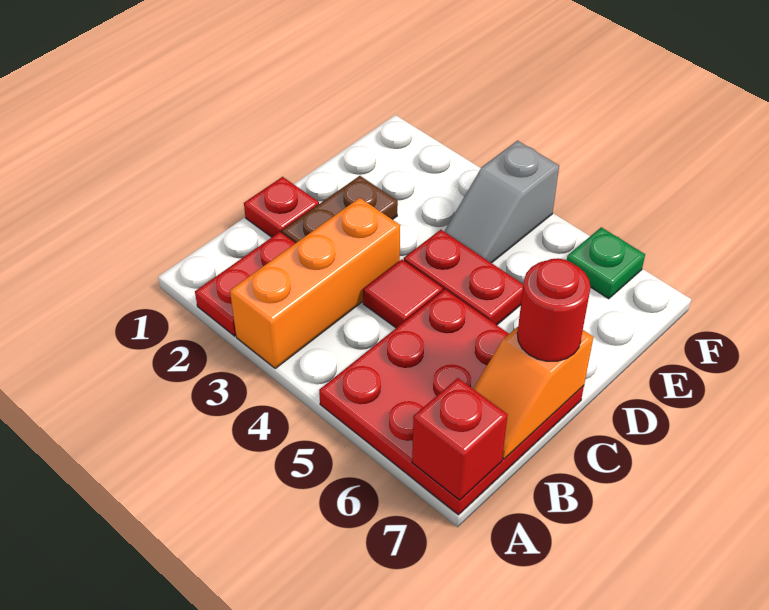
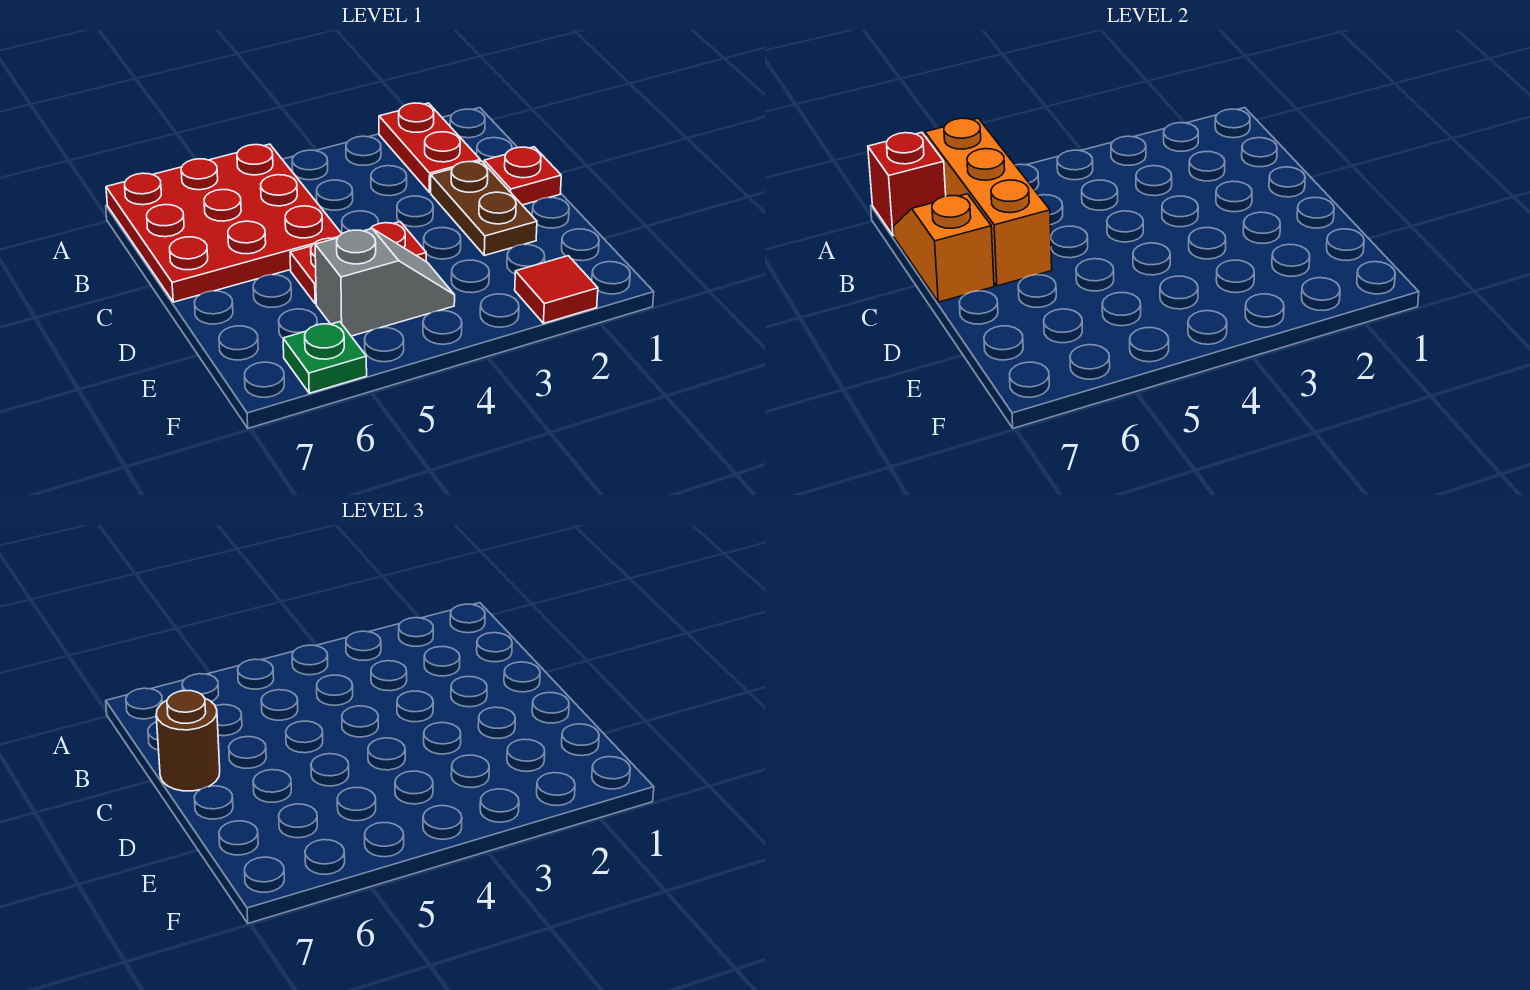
orange 1x3 brick [230,198,400,368] -> orange 1x3 brick moved to [925,118,1052,286]
red 1x1 tile [363,259,443,328] -> red 1x1 tile moved to [515,256,598,323]
red 1x1 round brick [517,258,591,361] -> brown 1x1 round brick [156,691,220,791]
grey 1x2 slope [444,141,559,263] -> grey 1x2 slope turned to [315,229,455,336]

